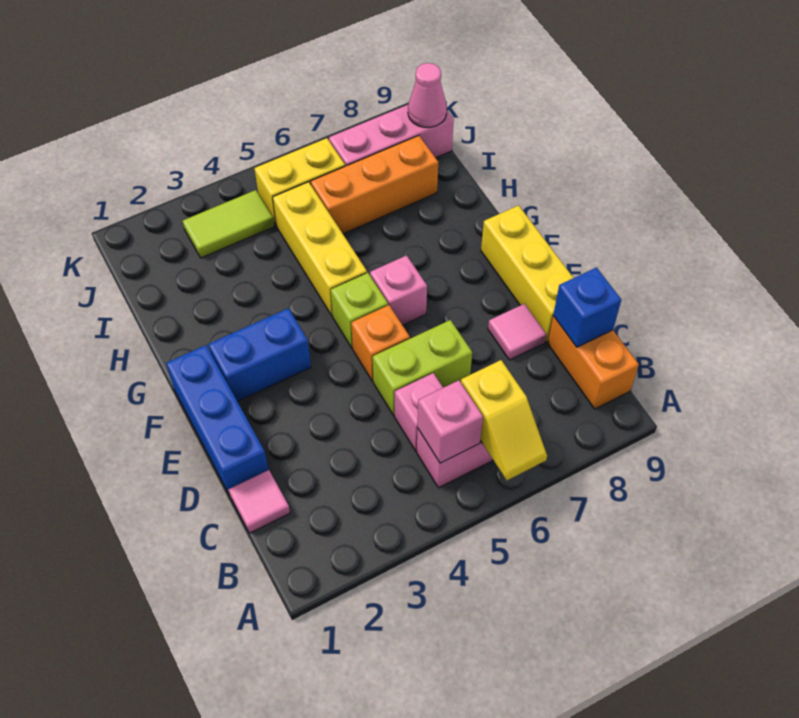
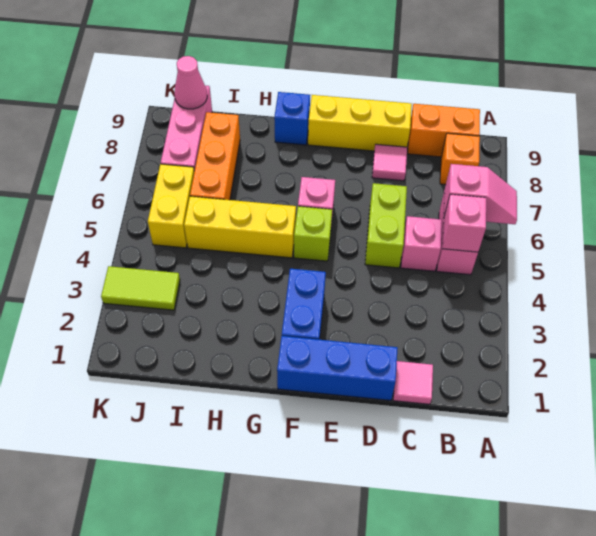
yellow 1x2 slope [461,360,547,480] -> pink 1x2 slope [444,164,517,224]
blue 1x1 brick [553,268,621,347] -> blue 1x1 brick moved to [274,92,310,145]
orange 1x1 brick [351,305,410,381] -> orange 1x1 brick moved to [440,133,480,185]
lime 1x2 tile [183,190,274,258] -> lime 1x2 tile turned to [101,266,180,310]

